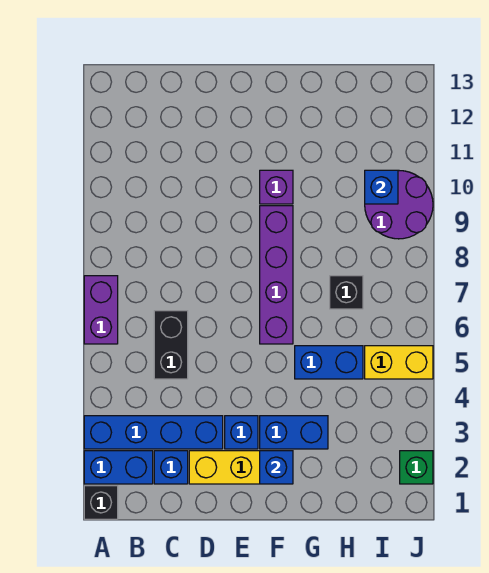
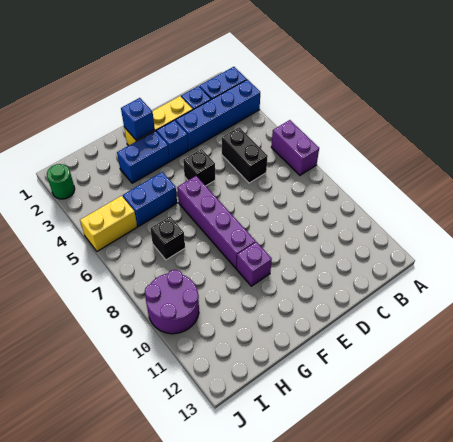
black 1x1 brick [84,486,118,519] -> black 1x1 brick moved to [183,149,215,186]
blue 1x1 brick [365,170,398,204] -> none
green 1x1 brick [400,451,433,484] -> green 1x1 round brick [47,164,75,199]

